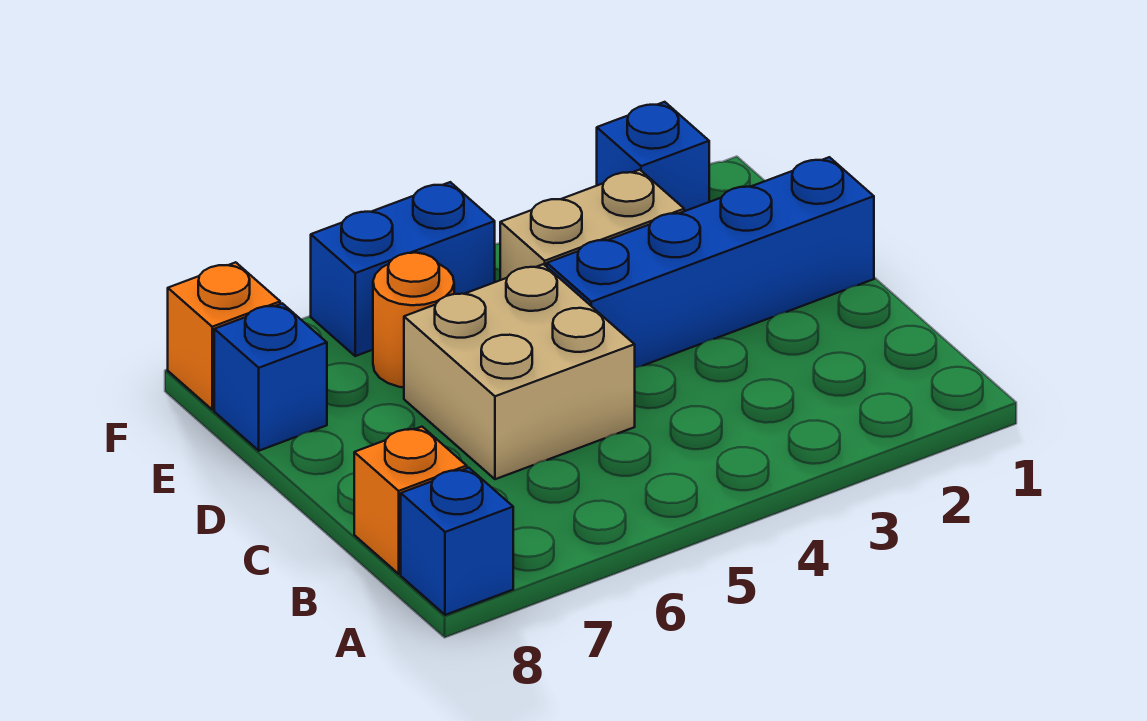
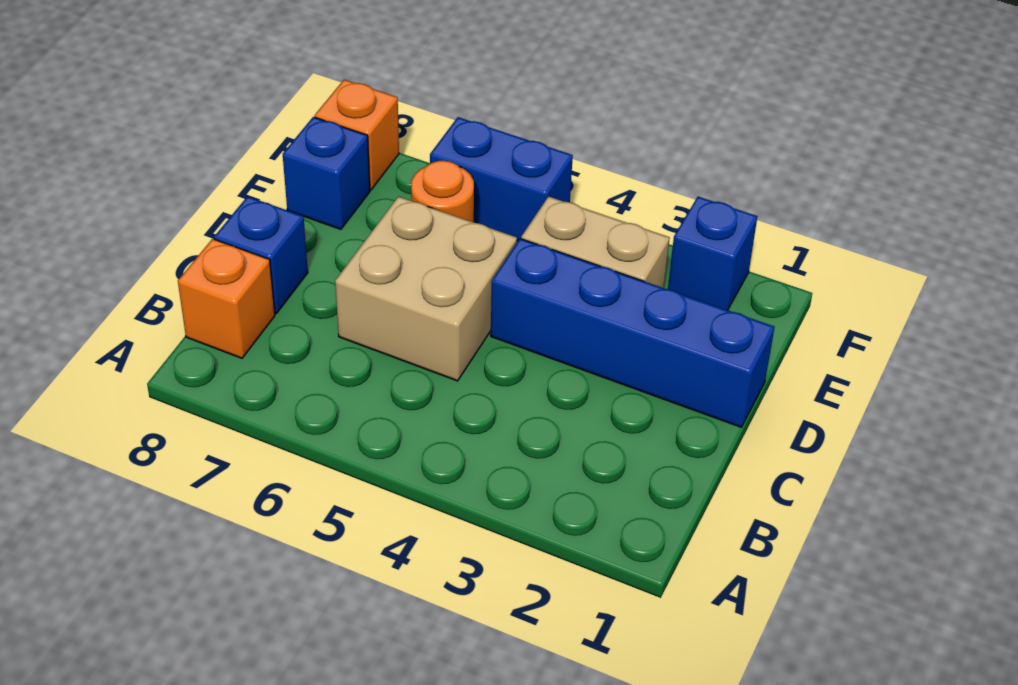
blue 1x1 brick [401,468,513,615] -> blue 1x1 brick moved to [214,196,308,313]

